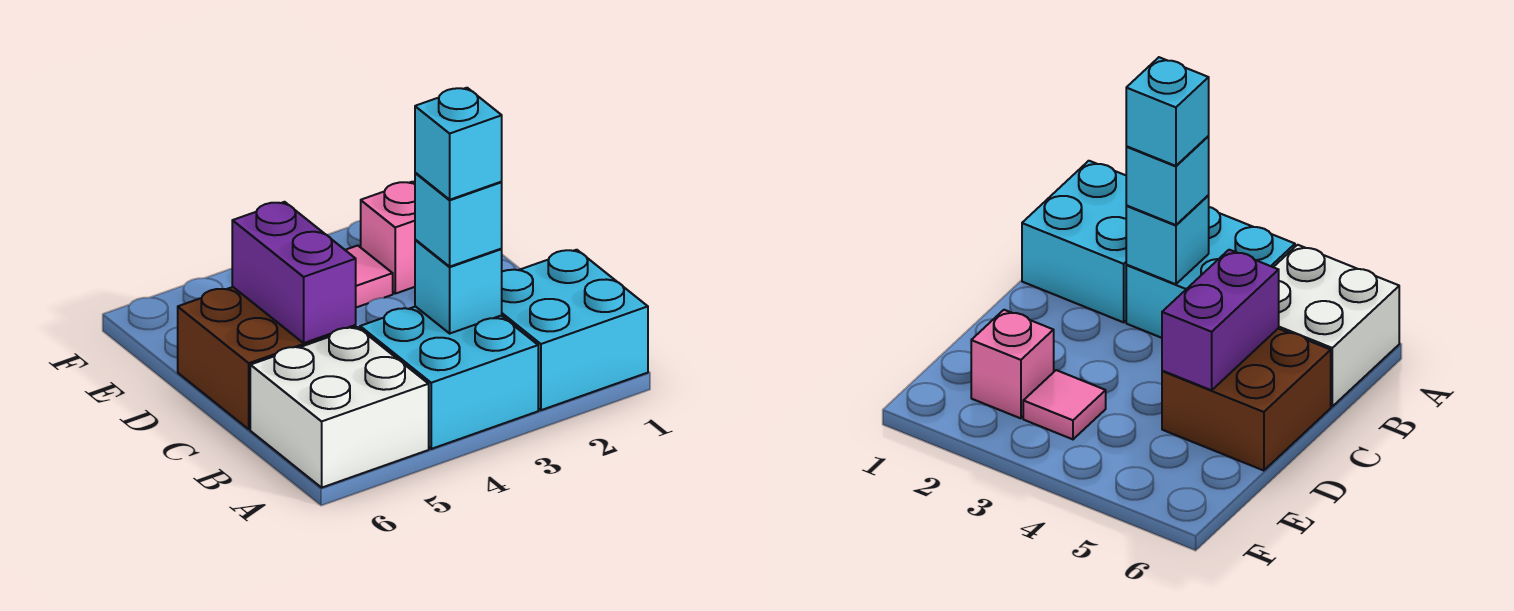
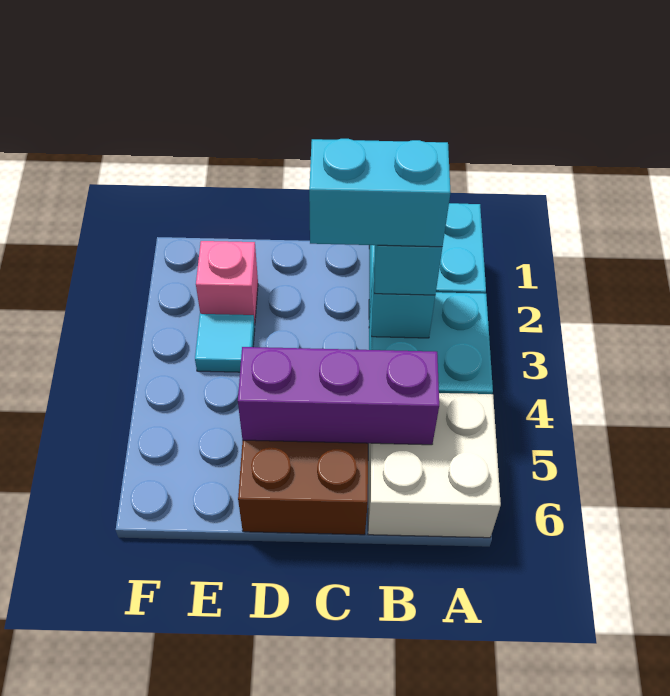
cyan 1x1 brick [415,88,502,200] -> cyan 1x2 brick [309,139,451,247]
purple 1x2 brick [232,202,356,343] -> purple 1x3 brick [238,347,439,445]
pink 1x1 tile [346,246,393,307] -> cyan 1x1 tile [195,314,255,372]

